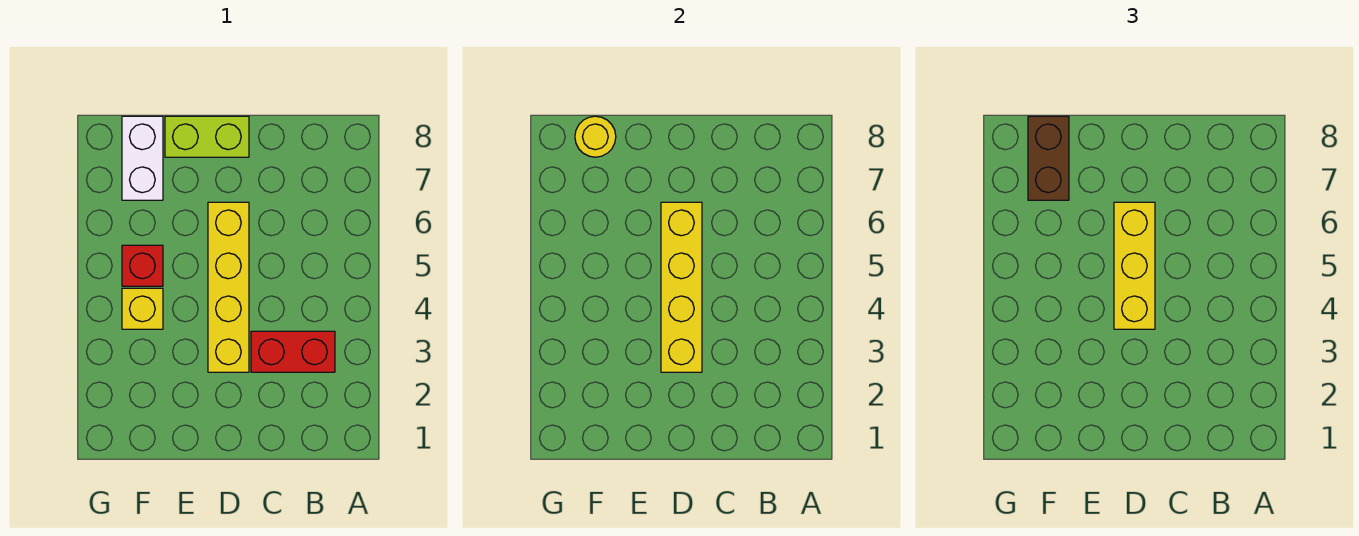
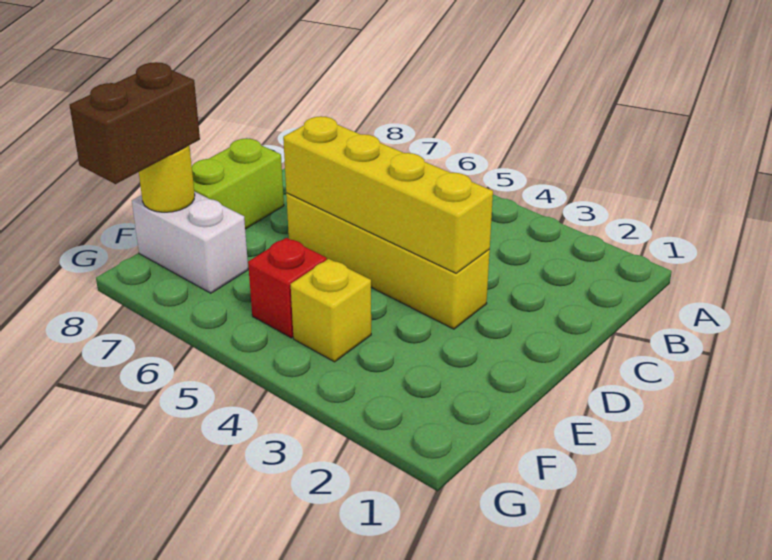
red 1x2 brick [251,331,335,372] -> none
yellow 1x3 brick [1114,202,1155,329] -> none
brown 1x2 brick [1028,116,1069,200] -> brown 1x2 brick turned to [70,62,200,184]

